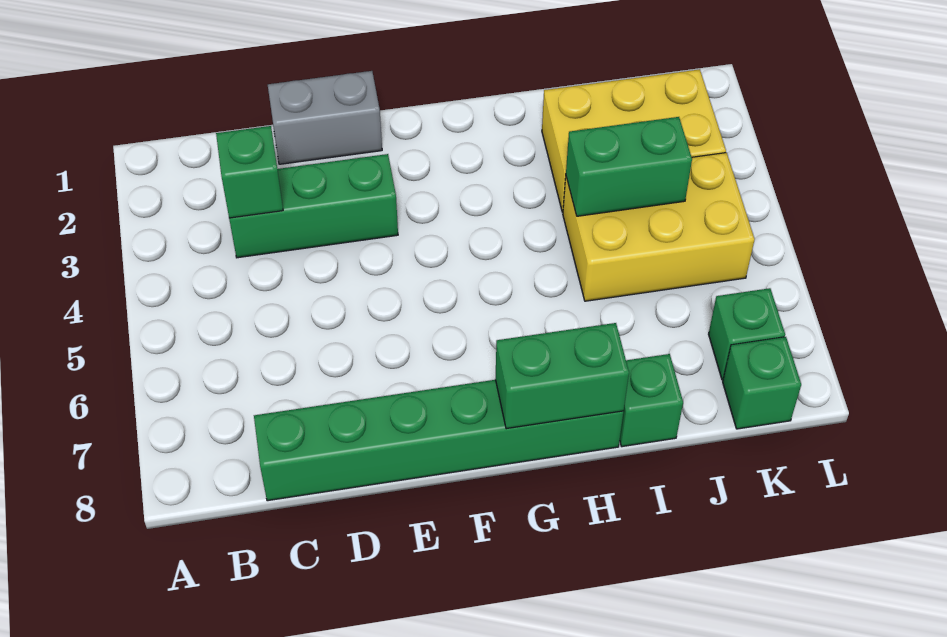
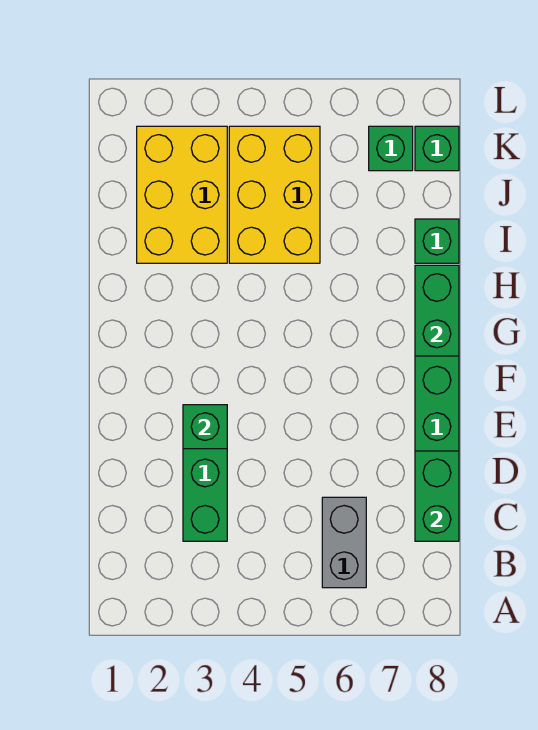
green 1x1 brick [216,126,283,218] -> green 1x1 brick moved to [183,405,227,449]
grey 1x2 brick [268,71,382,164] -> grey 1x2 brick moved to [322,497,366,588]
green 1x2 brick [566,117,692,216] -> green 1x2 brick moved to [415,451,459,541]

